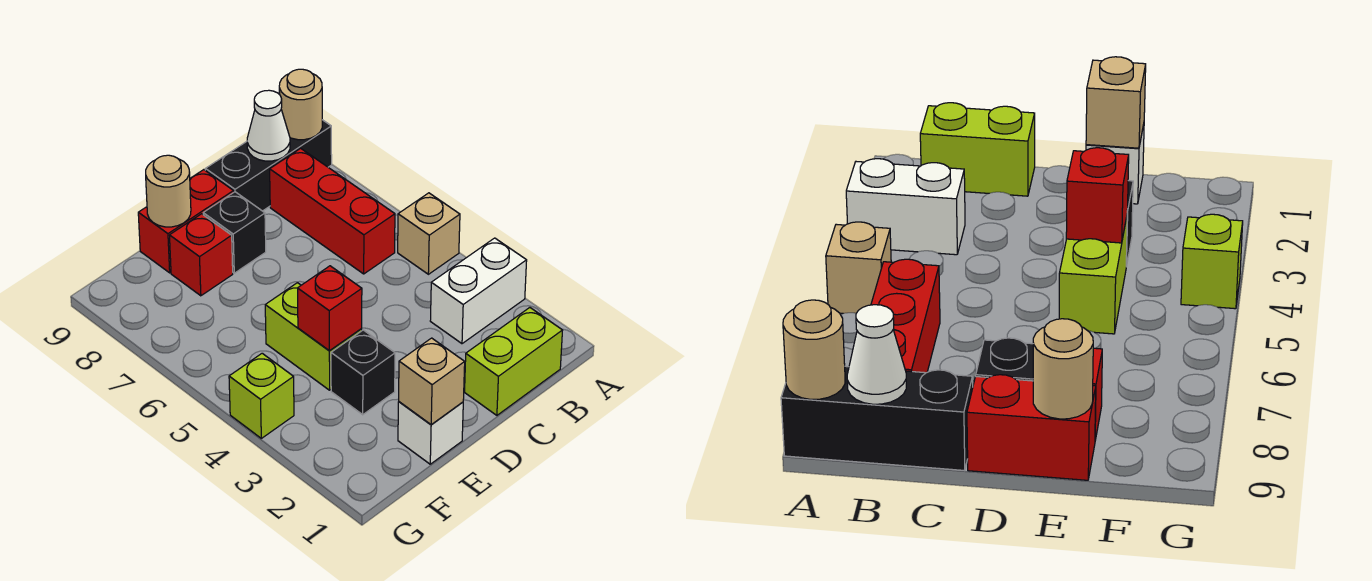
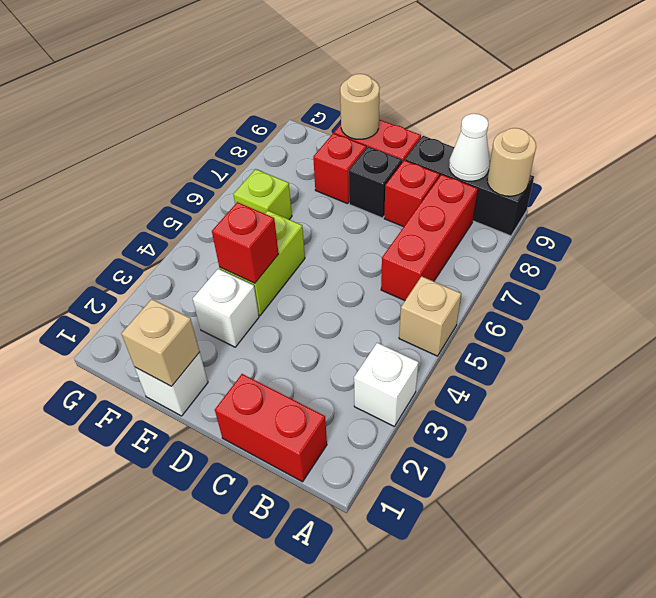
white 1x2 brick [430,238,527,344] -> white 1x1 brick [354,343,418,426]
lime 1x2 brick [465,308,563,415] -> red 1x2 brick [215,374,327,482]
none -> red 1x1 brick [384,160,439,227]
black 1x1 brick [331,330,395,415] -> white 1x1 brick [193,269,259,347]
lime 1x1 brick [229,353,294,438] -> lime 1x1 brick moved to [233,169,292,219]

